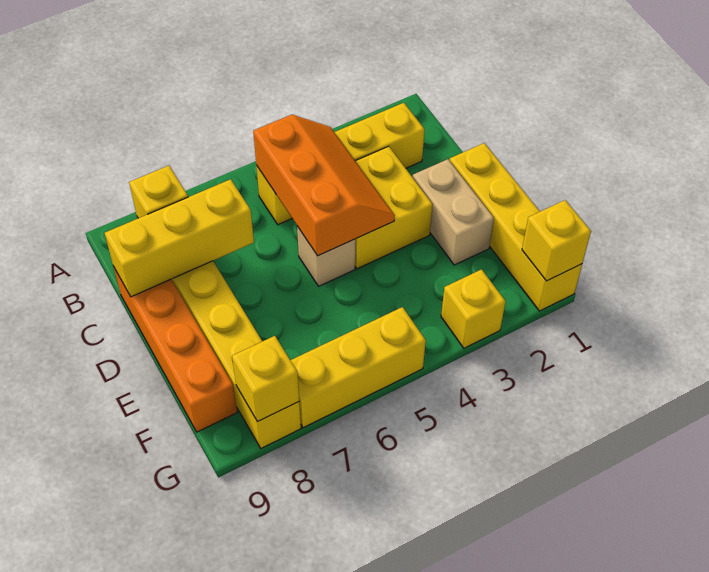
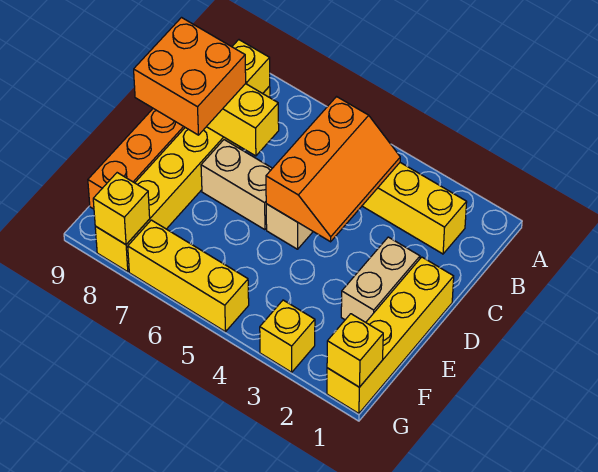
yellow 2x2 brick [355,146,433,269] -> none
none -> orange 2x2 brick [134,18,246,135]
none -> tan 1x2 brick [201,140,272,230]

